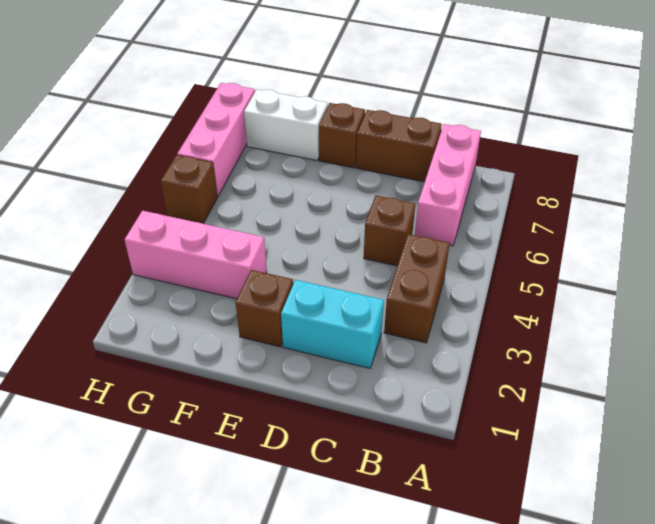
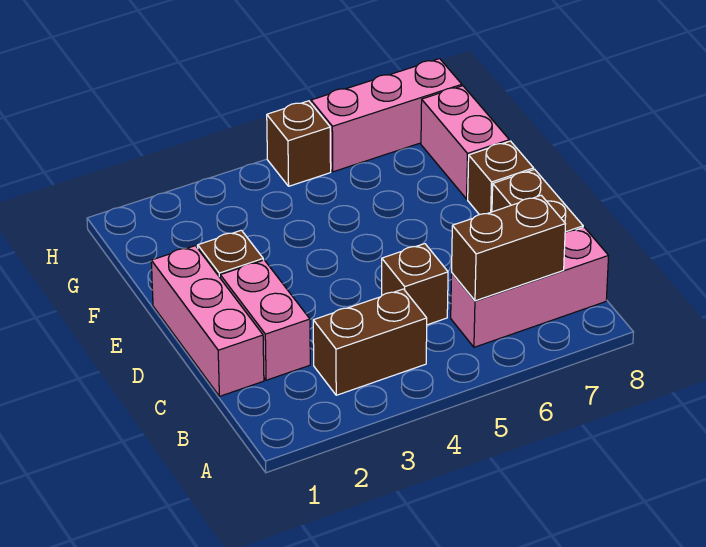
none -> brown 1x2 brick [452,195,565,301]
cyan 1x2 brick [281,280,384,368] -> pink 1x2 brick [220,260,310,380]
pink 1x3 brick [125,211,267,299] -> pink 1x3 brick moved to [151,246,264,396]
white 1x2 brick [244,89,328,160] -> pink 1x2 brick [421,86,509,199]

